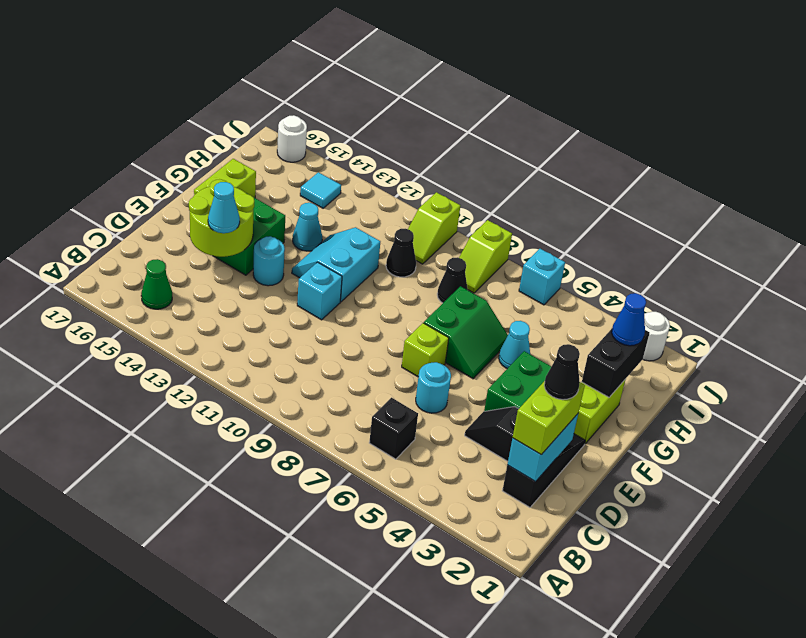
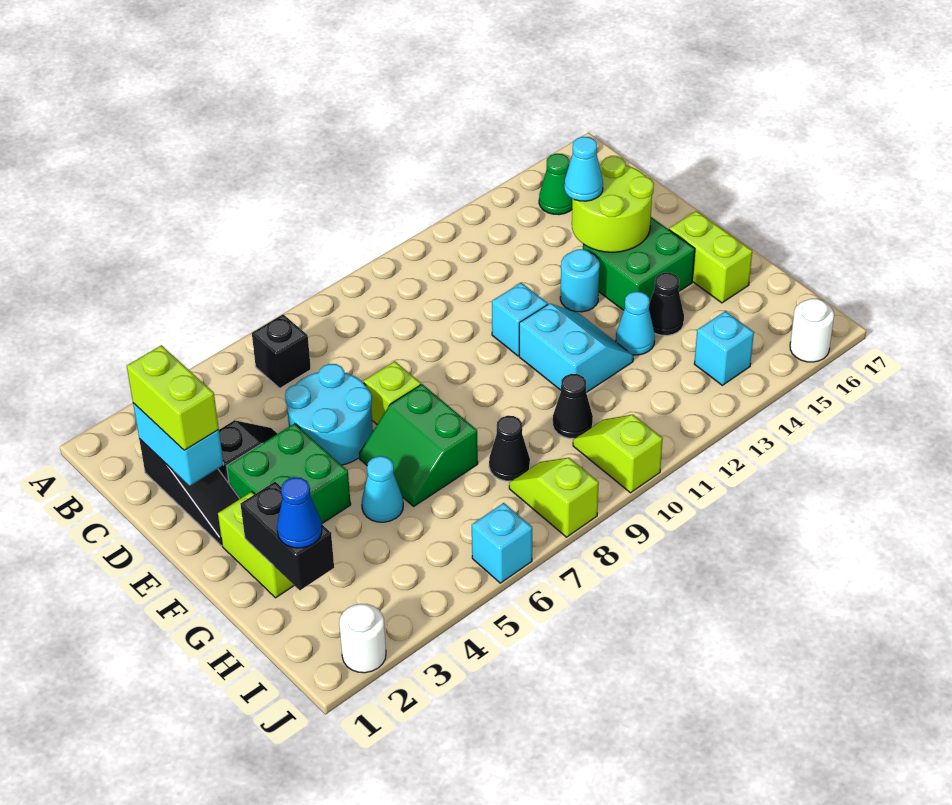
black 1x1 cone [544,344,580,400] -> black 1x1 cone moved to [649,273,684,336]
cyan 1x1 round brick [416,362,451,413] -> cyan 2x2 round brick [285,364,373,465]
cyan 1x1 tile [300,172,341,208] -> cyan 1x1 brick [694,311,754,385]

